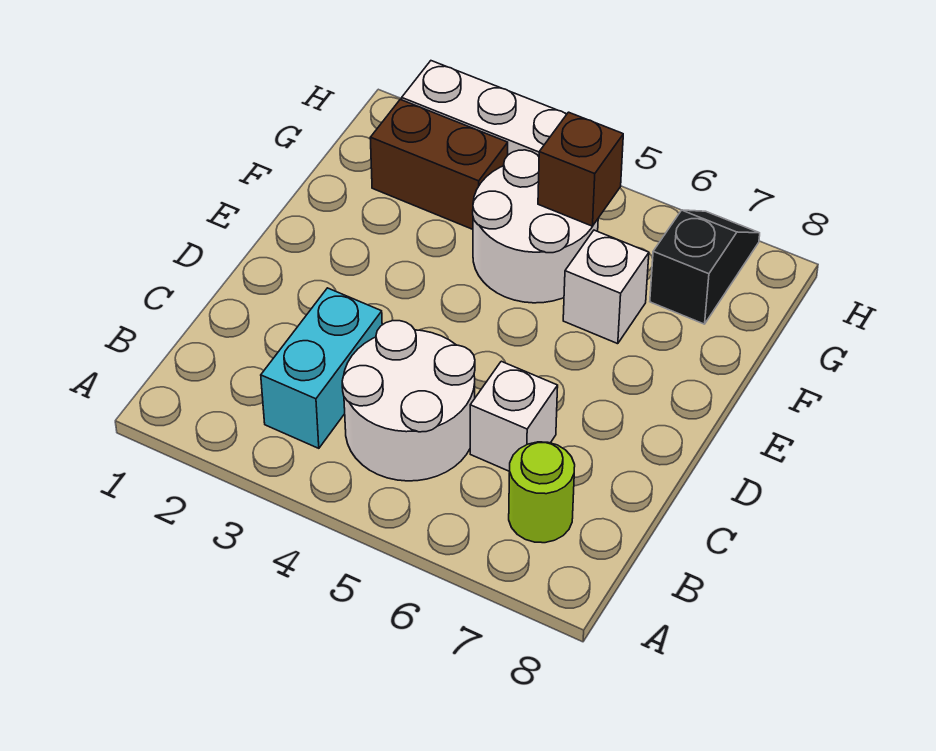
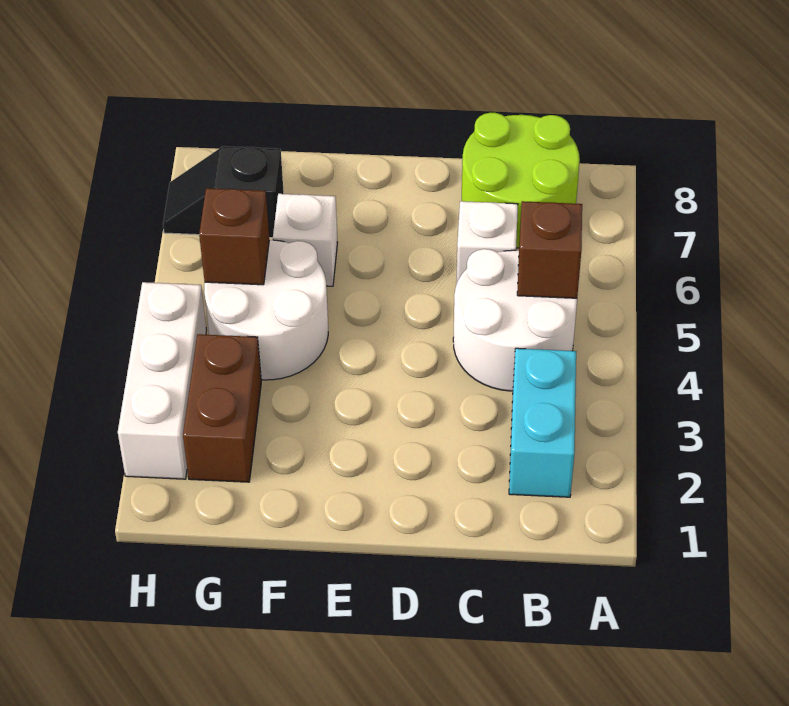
cyan 1x2 brick [261,288,382,448] -> cyan 1x2 brick turned to [509,348,576,497]
none -> brown 1x1 brick [517,201,582,298]
lime 1x1 round brick [509,442,575,543] -> lime 2x2 round brick [462,113,580,248]

